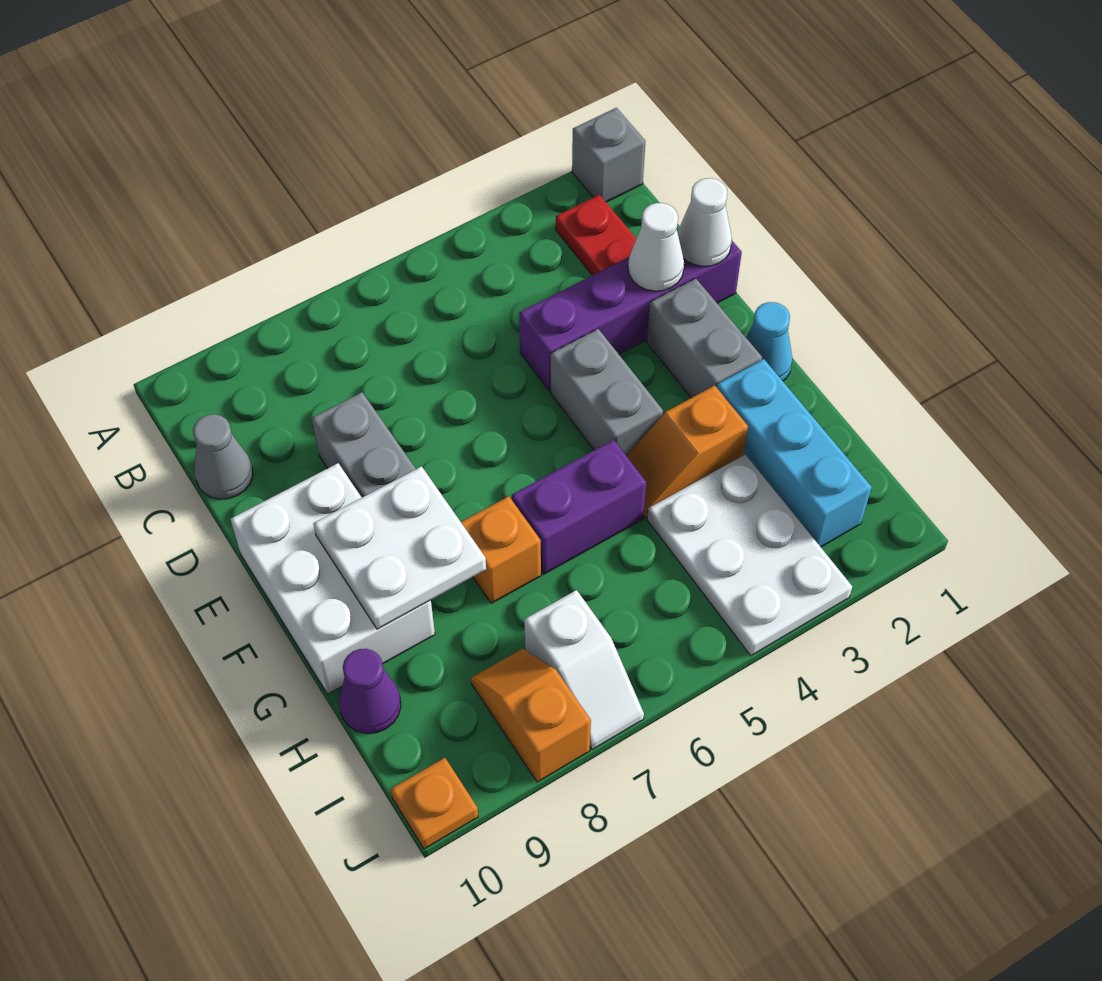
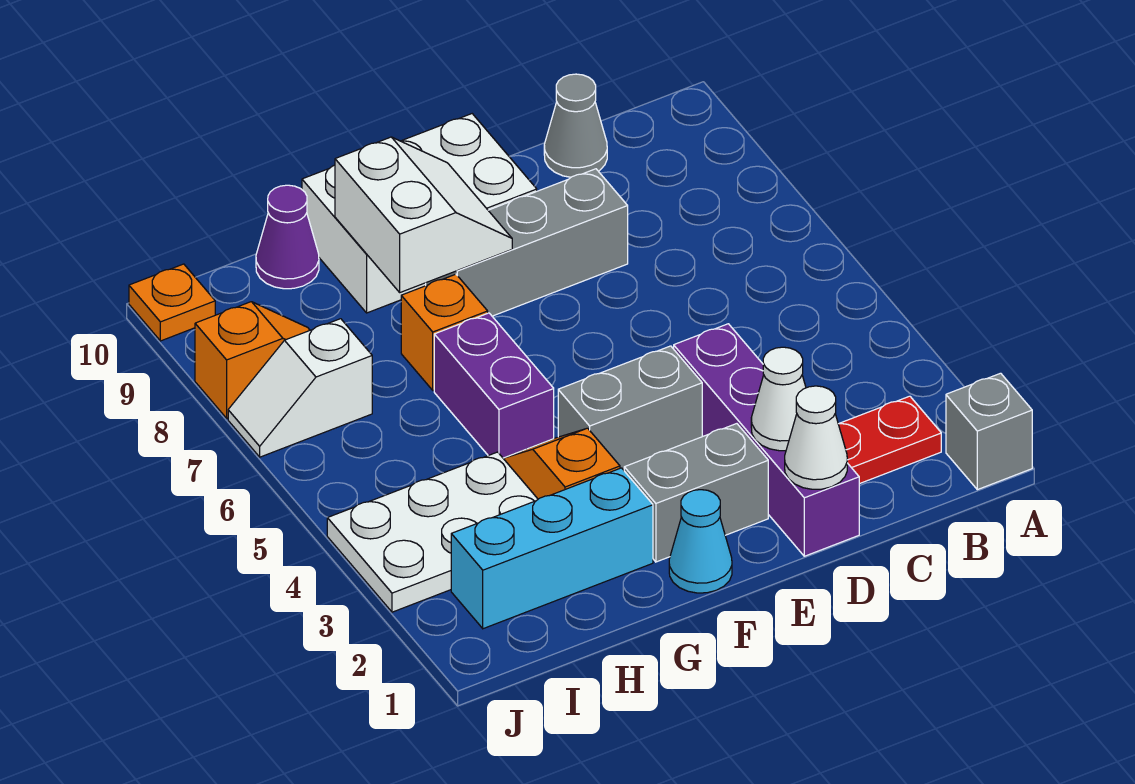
white 2x2 plate [313,466,486,629] -> white 2x2 slope [335,137,512,292]

